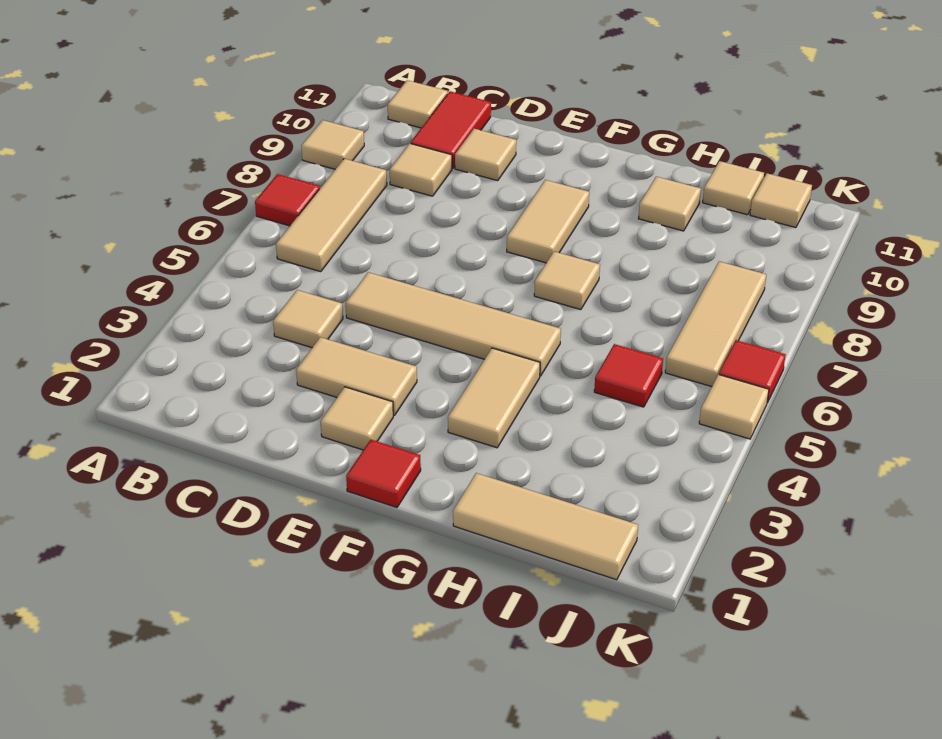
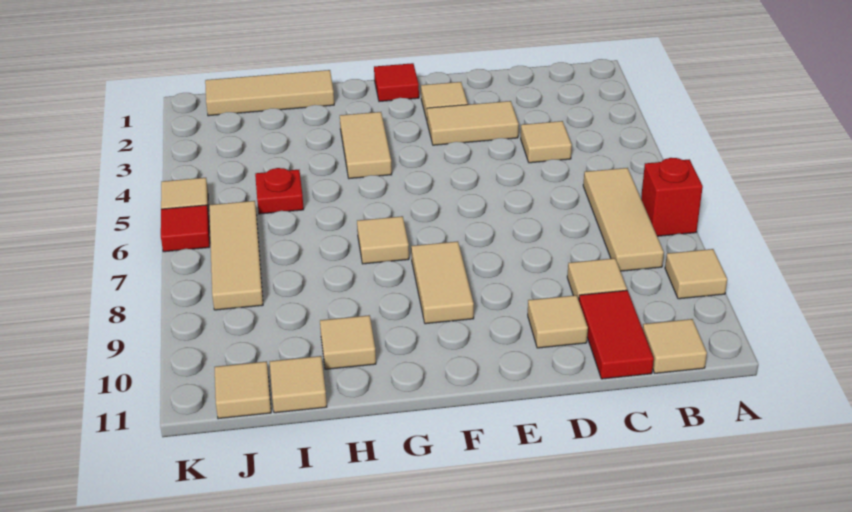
red 1x1 tile [255,174,320,226] -> red 1x1 brick [641,158,703,236]
tan 1x4 tile [346,272,561,376] -> none
red 1x1 tile [594,344,663,407] -> red 1x1 plate [255,168,304,214]

